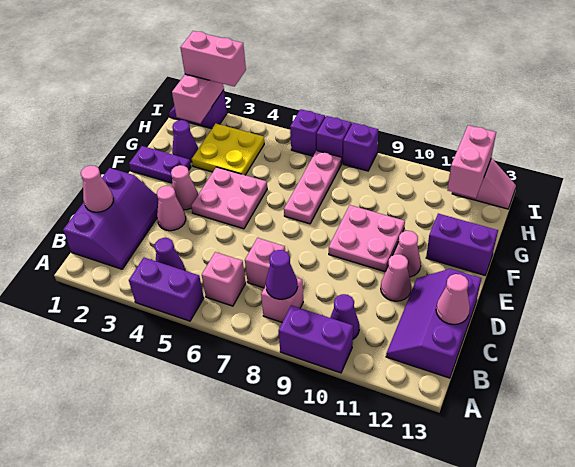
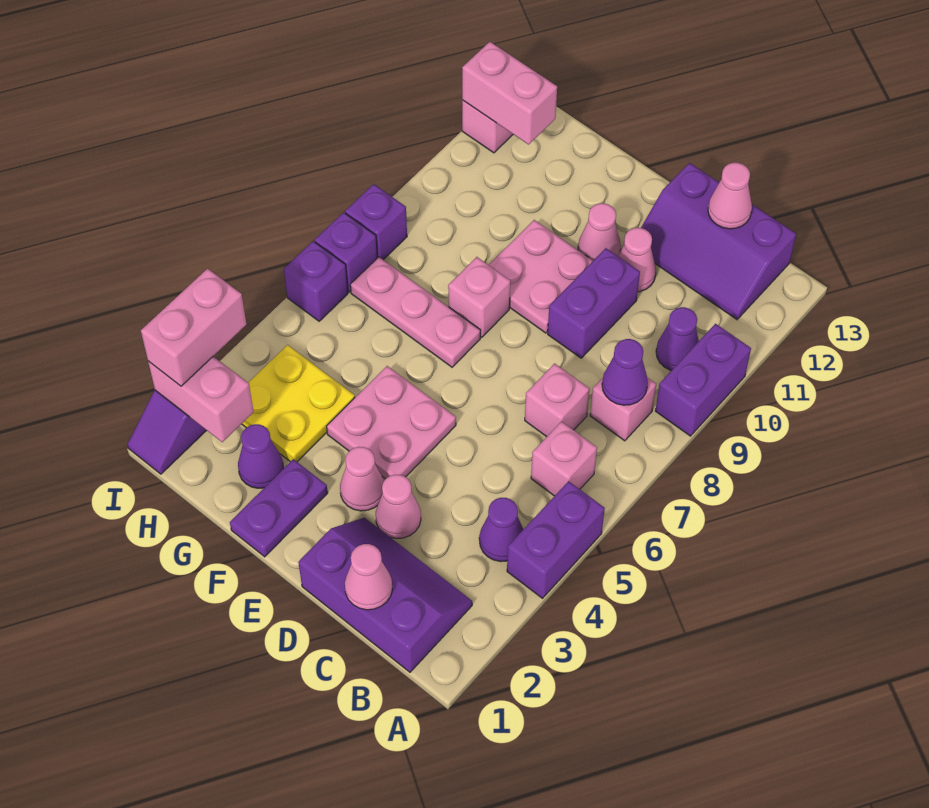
none -> pink 1x1 brick [448,257,510,337]
purple 1x2 brick [426,214,498,275] -> purple 1x2 brick moved to [548,248,640,358]

